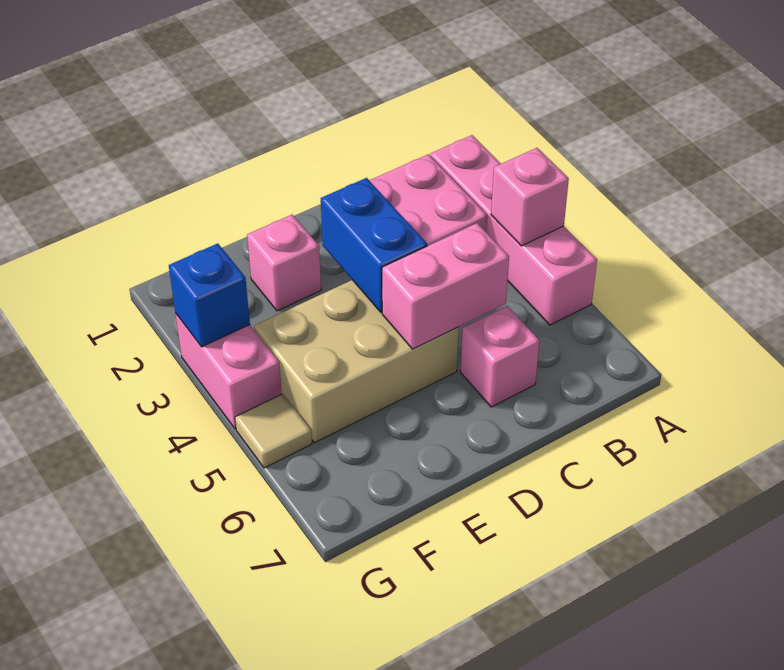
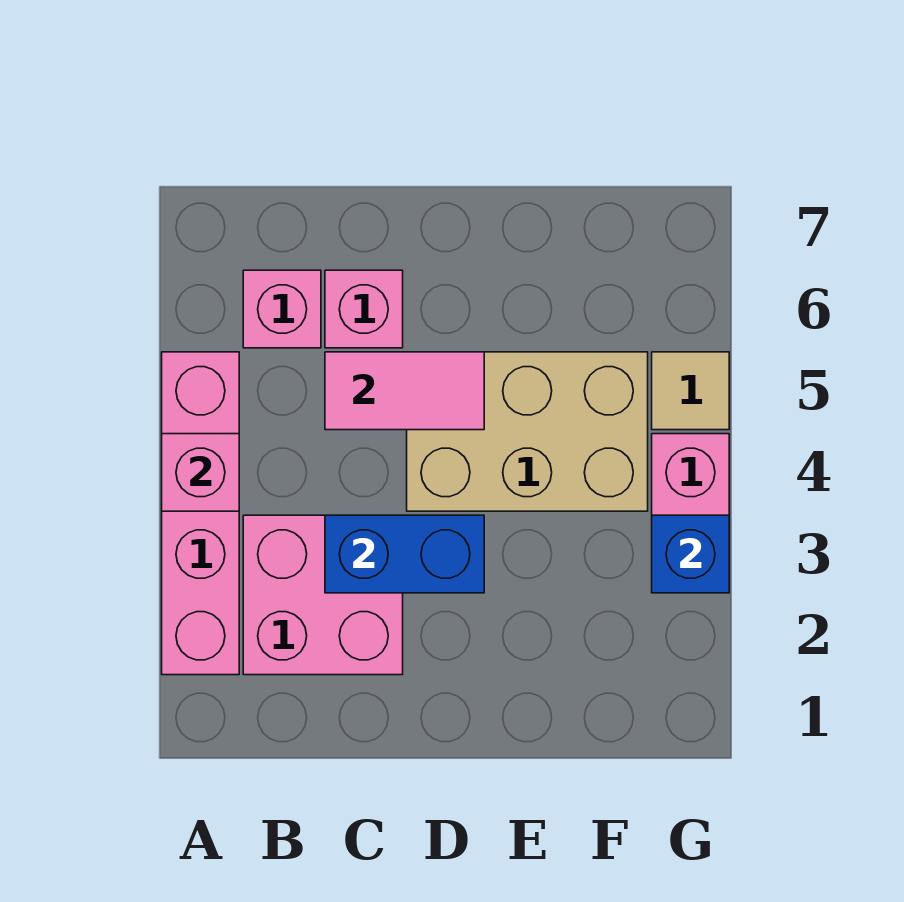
pink 1x2 brick [382,223,509,349] -> pink 1x2 tile [325,352,484,430]
blue 1x2 brick [321,178,427,313] -> blue 1x2 brick turned to [325,515,484,593]
pink 1x1 brick [247,215,321,311] -> pink 1x1 brick moved to [243,270,321,348]

